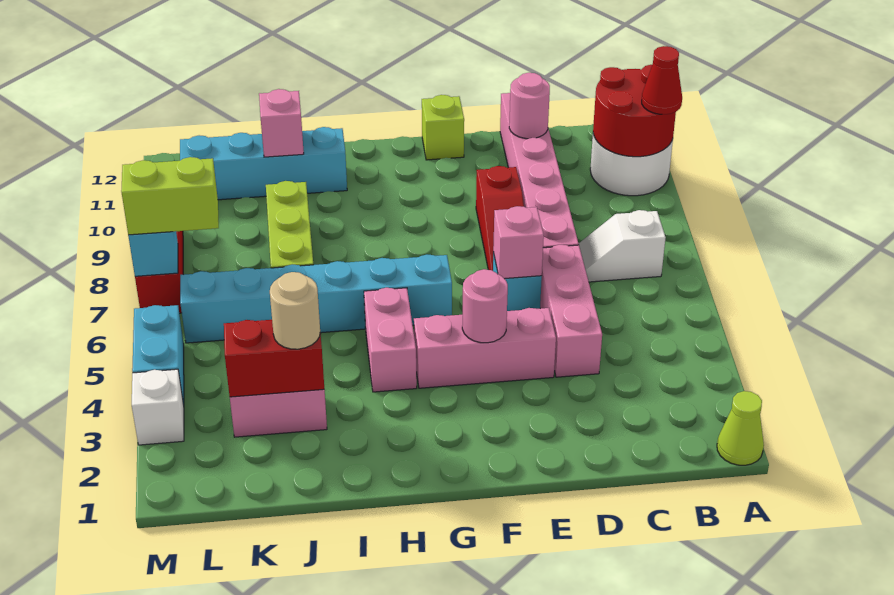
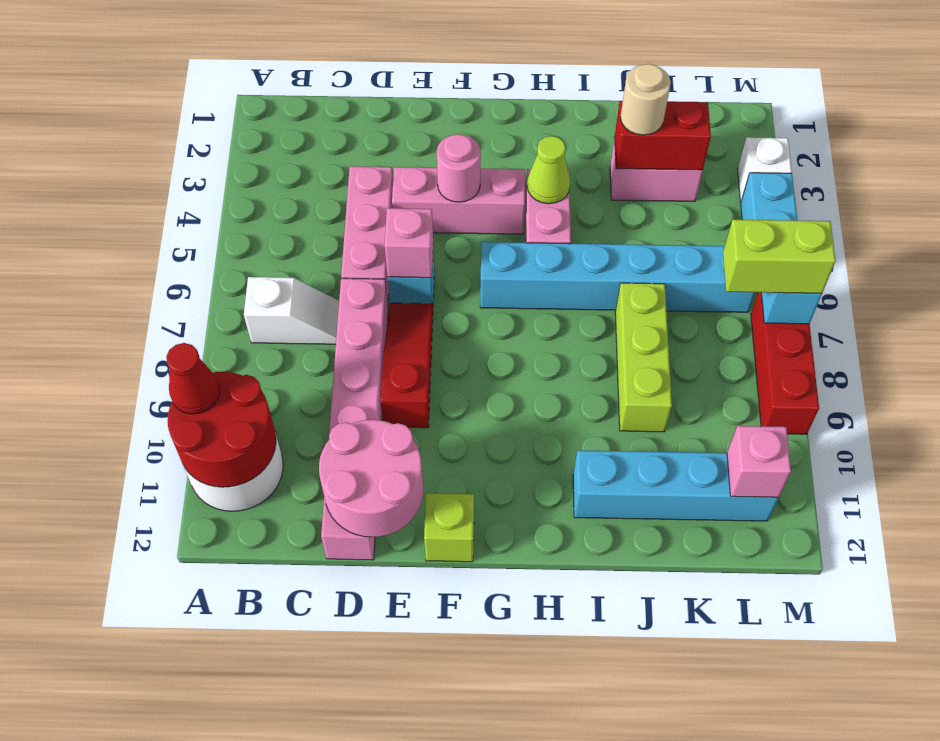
lime 1x1 cone [717,391,764,465] -> lime 1x1 cone moved to [527,136,570,204]
pink 1x1 round brick [509,73,550,139] -> pink 2x2 round brick [319,420,423,537]
pink 1x1 brick [259,89,304,157] -> pink 1x1 brick moved to [727,426,791,498]

